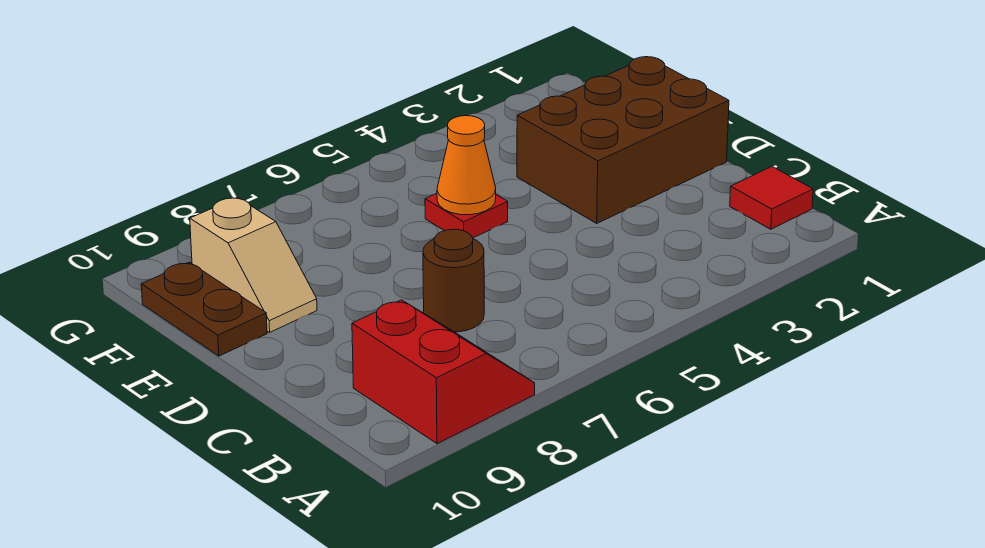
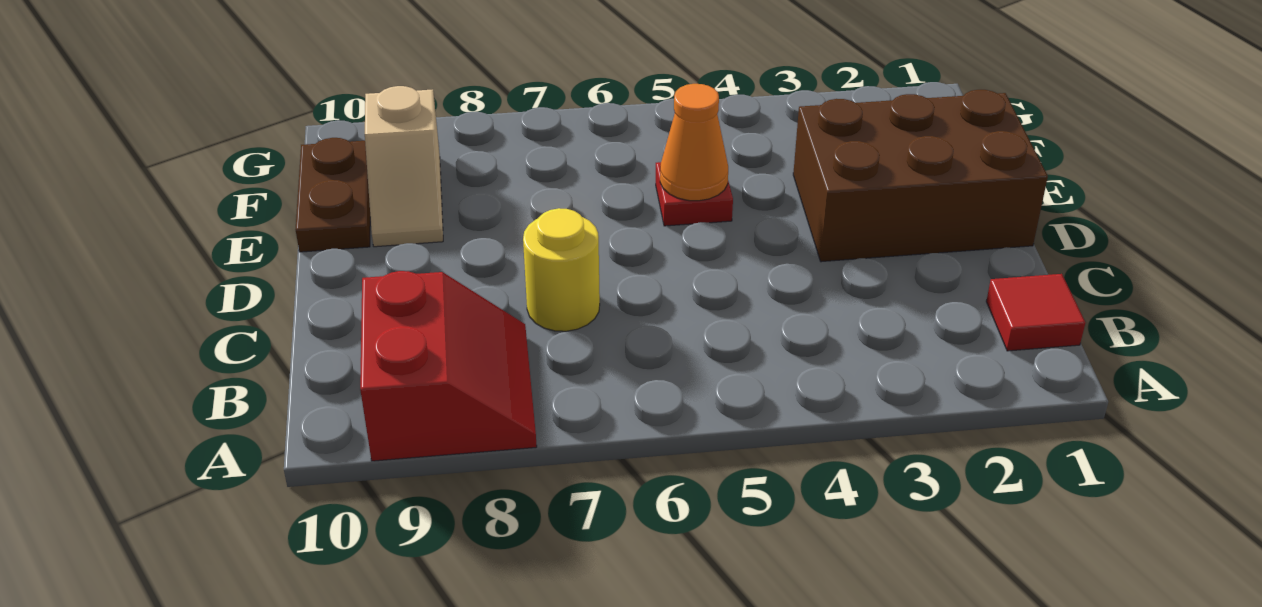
brown 1x1 round brick [423,229,484,332] -> yellow 1x1 round brick [523,208,600,331]

